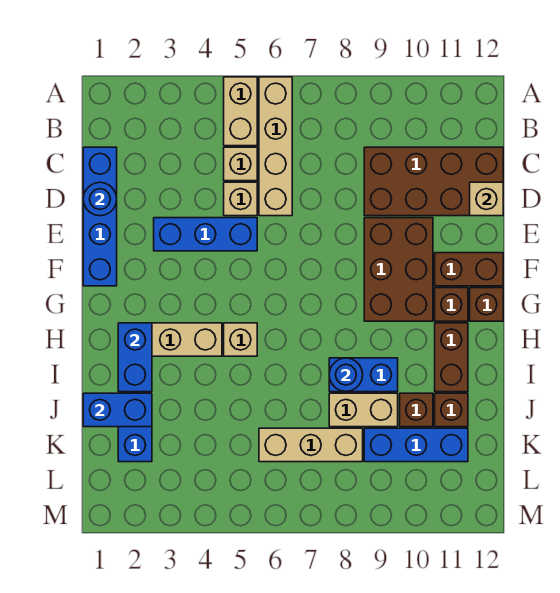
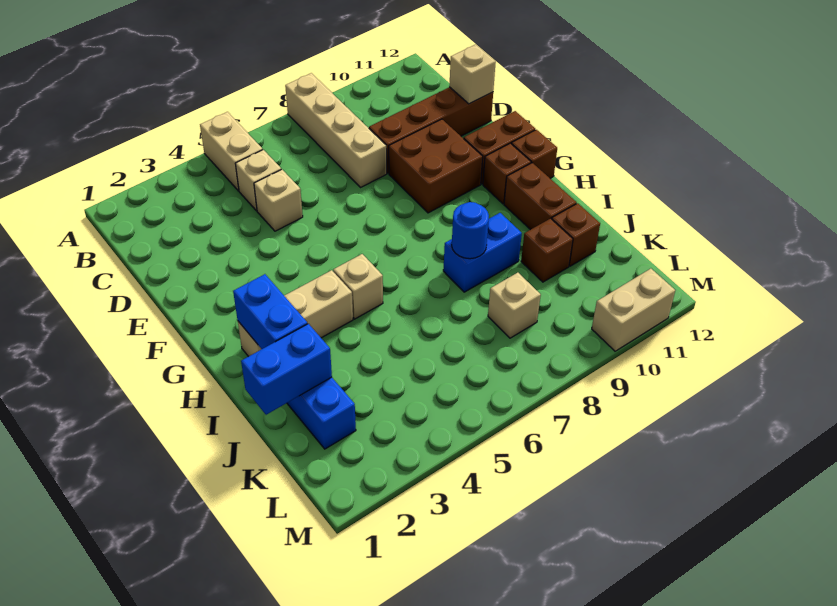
tan 1x4 brick [259,77,292,216] -> tan 1x4 brick moved to [285,73,387,187]
blue 1x4 brick [83,147,117,286] -> none
brown 2x4 brick [364,147,503,216] -> brown 1x4 brick [369,87,493,173]
blue 1x1 round brick [83,182,117,216] -> none
blue 1x3 brick [154,218,257,251] -> none
brown 2x3 brick [364,218,433,321] -> brown 2x2 brick [389,119,483,213]
tan 1x2 brick [329,393,398,427] -> tan 1x2 brick moved to [592,269,675,351]
tan 1x3 brick [259,428,363,462] -> tan 1x1 brick [488,273,541,338]
blue 1x3 brick [364,428,468,462] -> none

